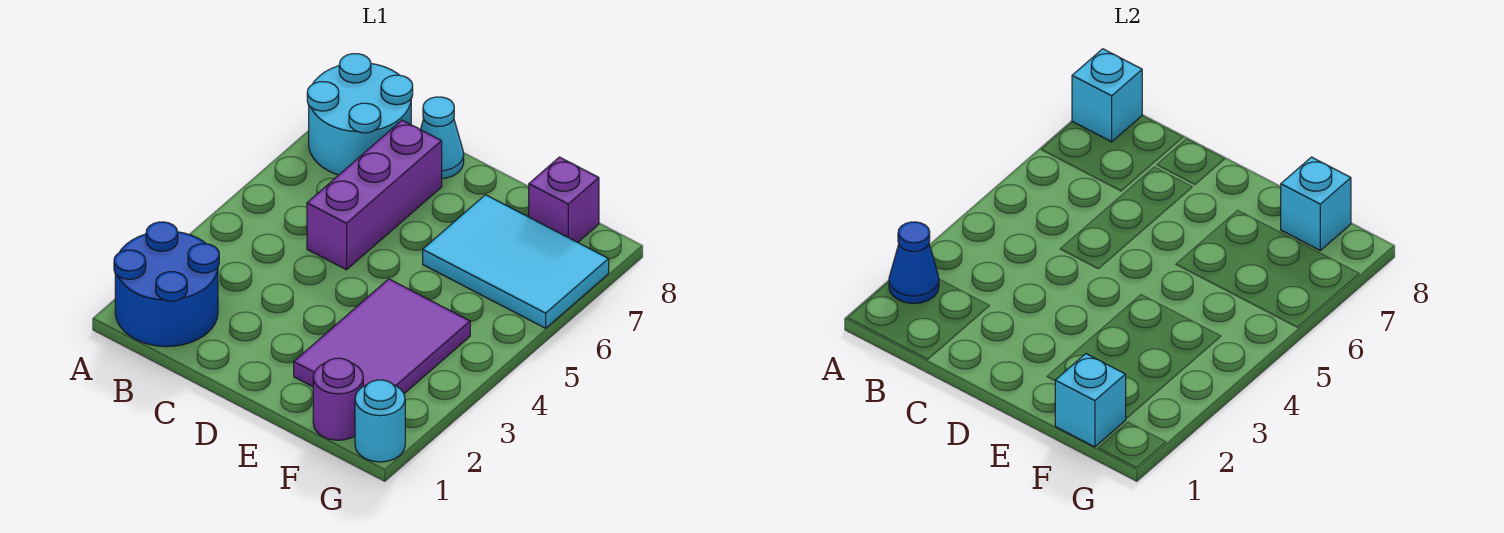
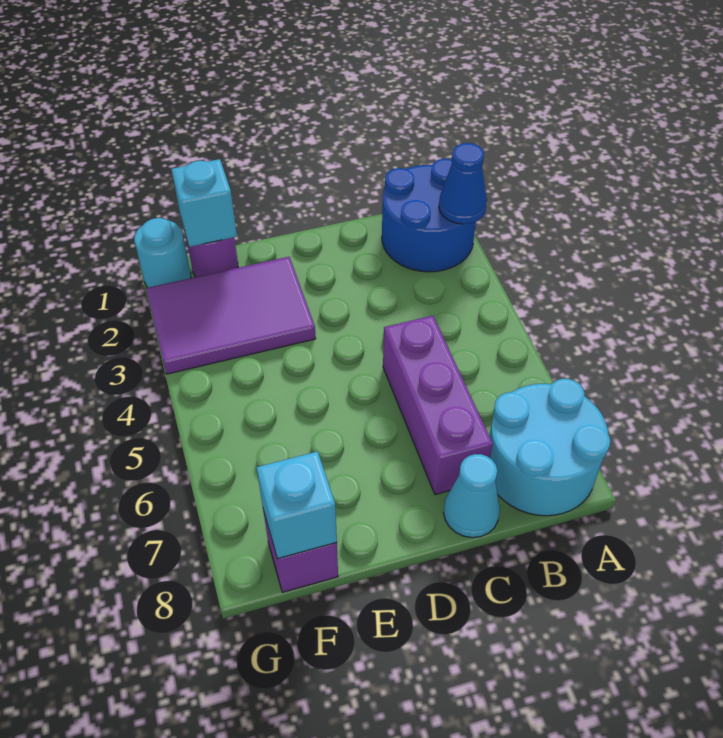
cyan 1x1 brick [1072,49,1142,142] -> none
purple 2x3 tile [294,279,470,394] -> purple 2x3 tile turned to [146,257,316,374]
cyan 2x3 tile [423,195,609,328] -> none

